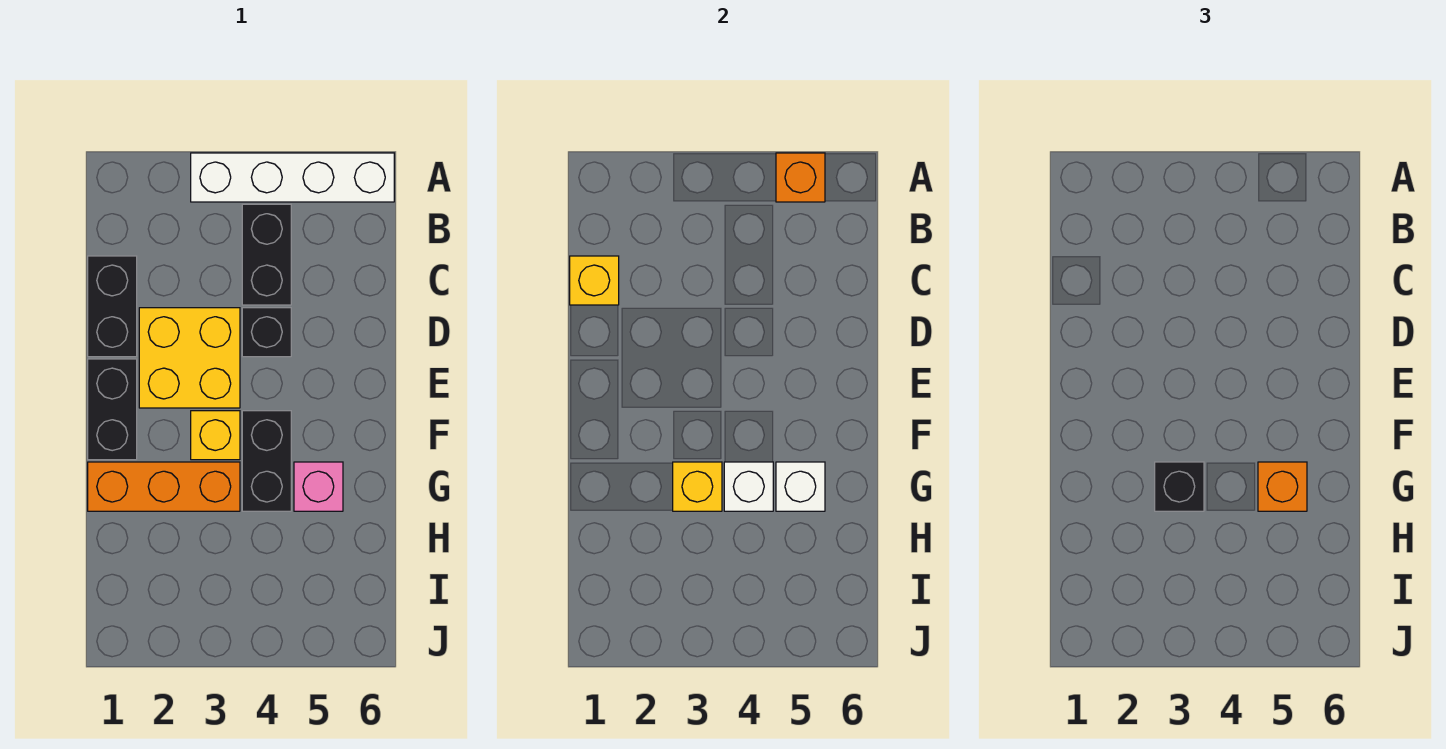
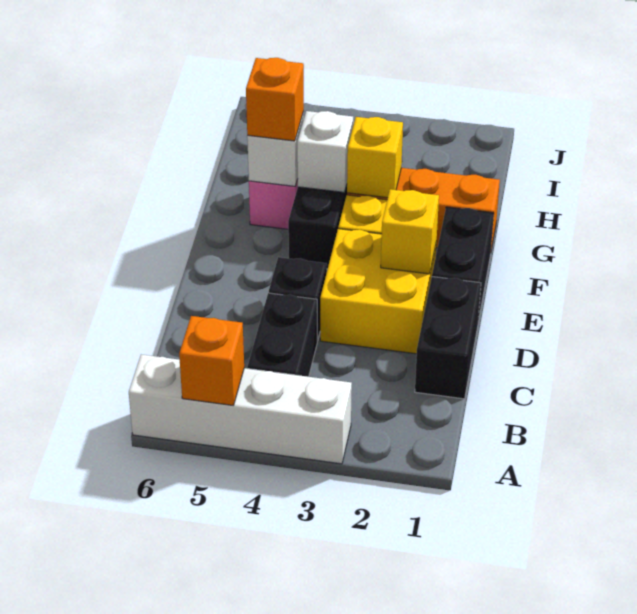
yellow 1x1 brick [570,256,619,305] -> yellow 1x1 brick moved to [381,189,439,274]
black 1x1 brick [1155,462,1204,511] -> none

